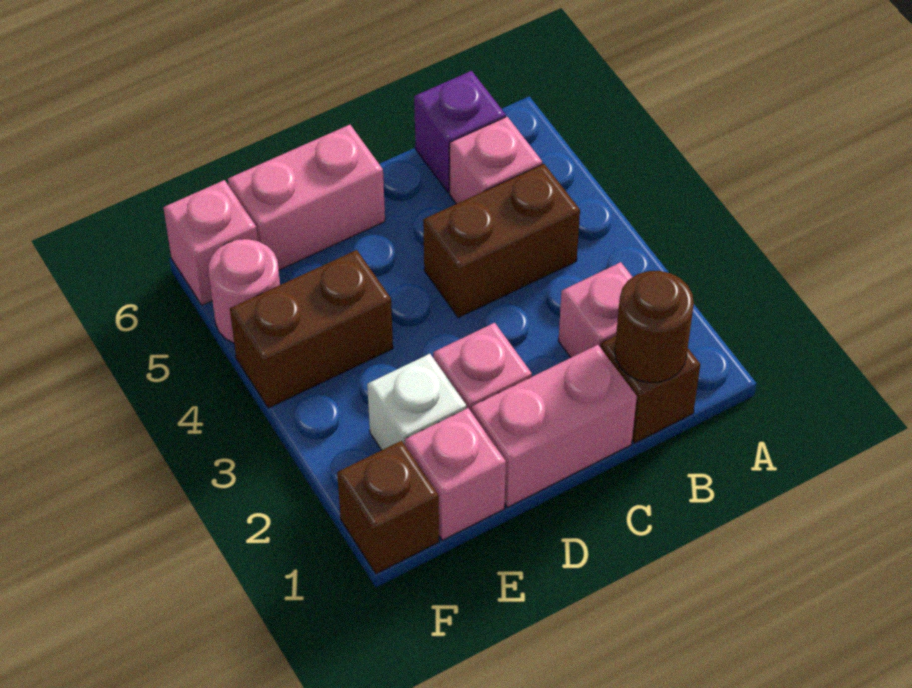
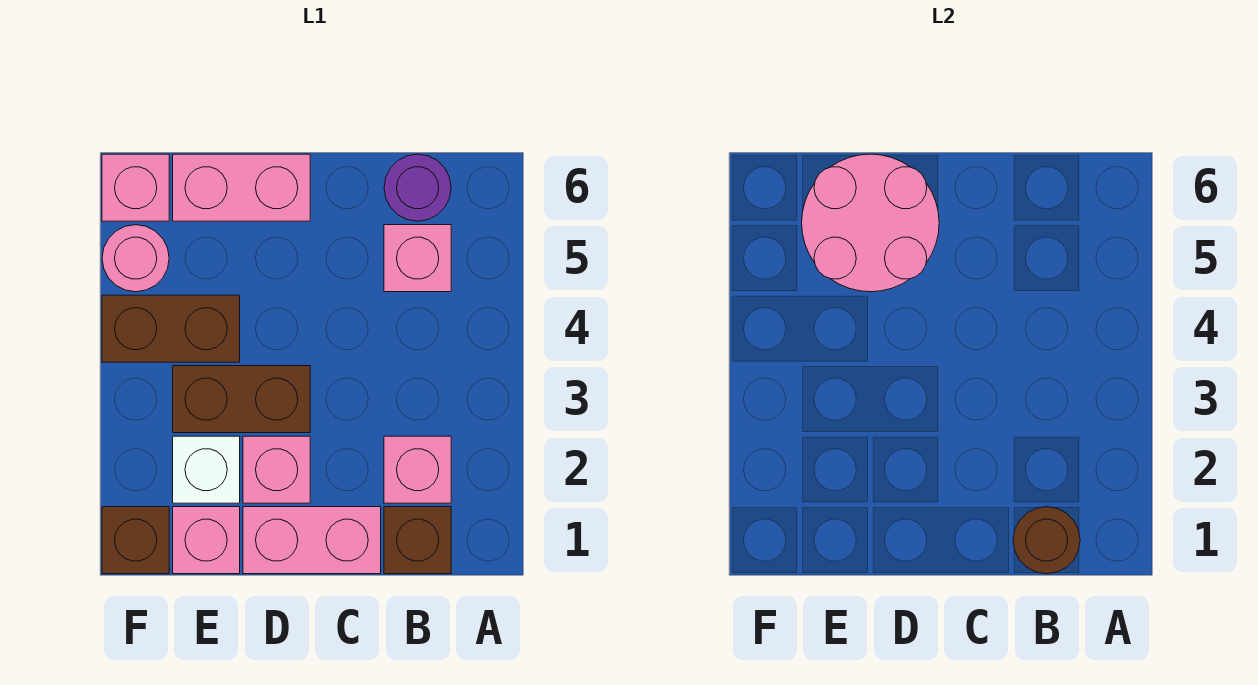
brown 1x2 brick [423,164,580,317] -> brown 1x2 brick moved to [173,366,310,433]
purple 1x1 brick [414,71,506,193] -> purple 1x1 round brick [384,154,451,221]
none -> pink 2x2 round brick [802,154,939,292]

